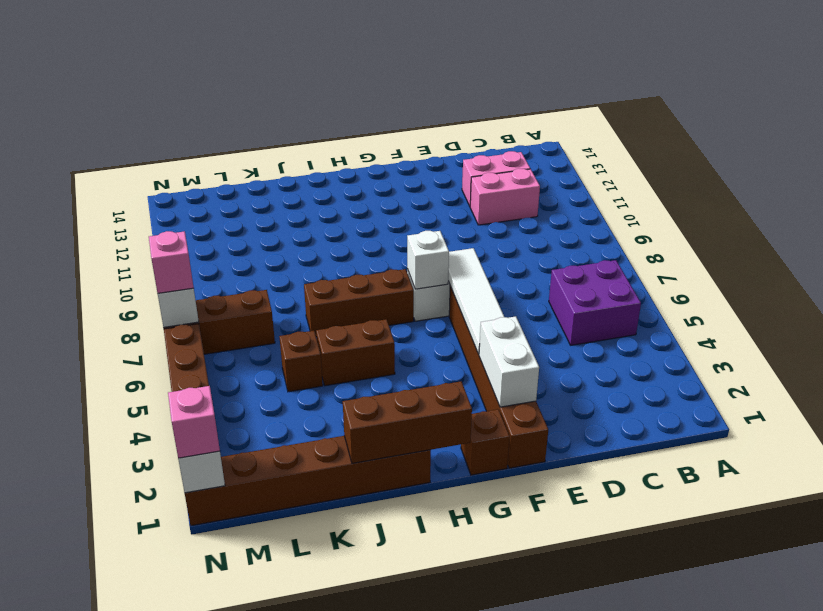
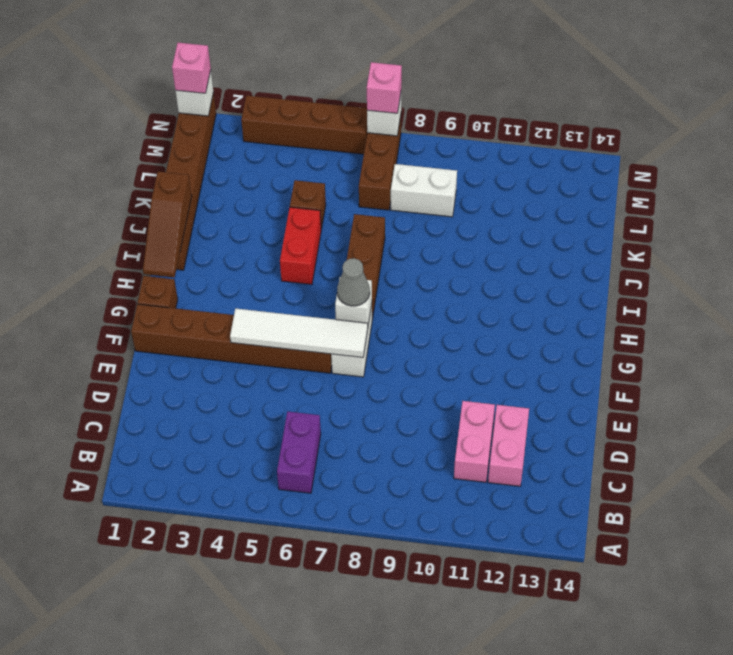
purple 2x2 brick [549,260,641,345] -> purple 1x2 brick [277,412,321,493]
white 1x2 brick [479,316,539,407] -> white 1x2 brick moved to [391,164,457,217]
none -> grey 1x1 cone [337,258,370,306]
brown 1x3 brick [343,381,472,463] -> brown 1x3 slope [143,171,192,278]
brown 1x2 brick [316,319,395,386] -> red 1x2 brick [280,207,321,284]

